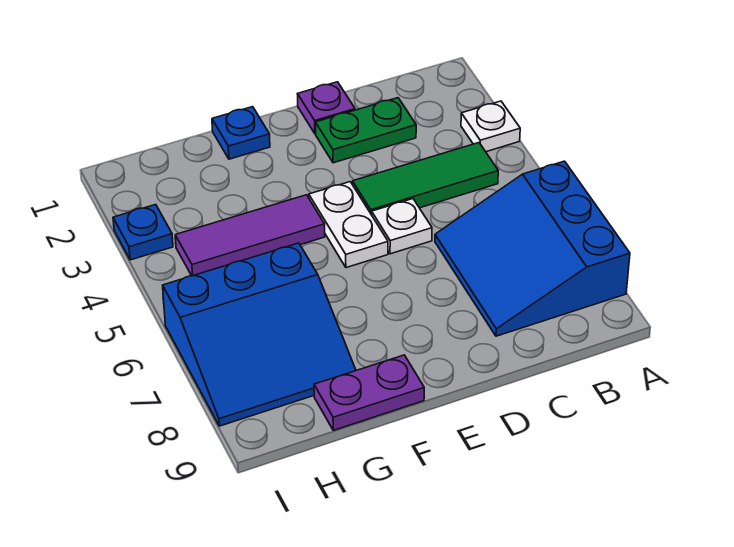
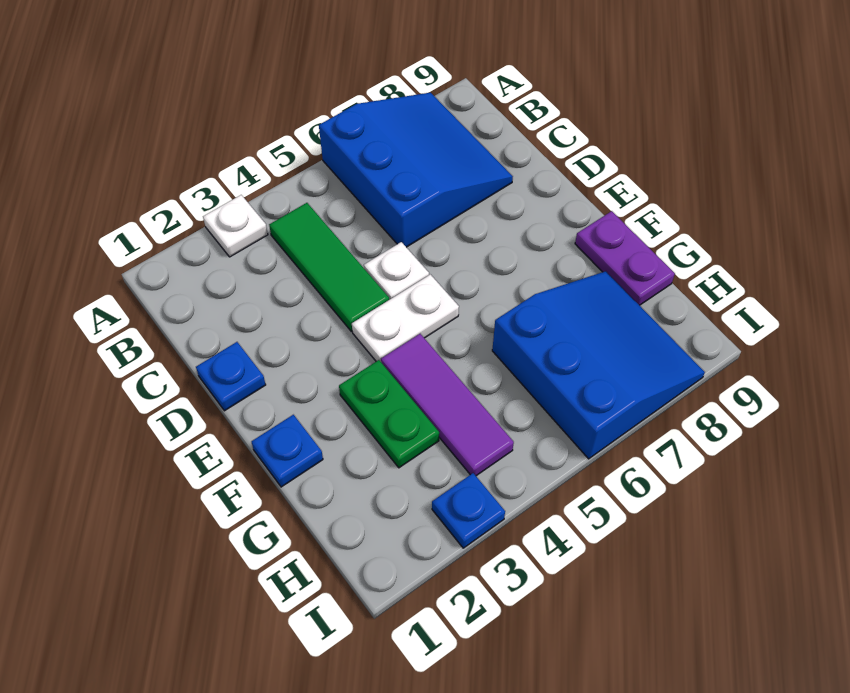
blue 3x3 slope [435,161,630,336] -> blue 3x3 slope turned to [319,93,513,247]
green 1x2 plate [315,98,416,163] -> green 1x2 plate moved to [339,360,439,468]
purple 1x1 plate [298,82,355,134] -> blue 1x1 plate [196,342,266,411]

